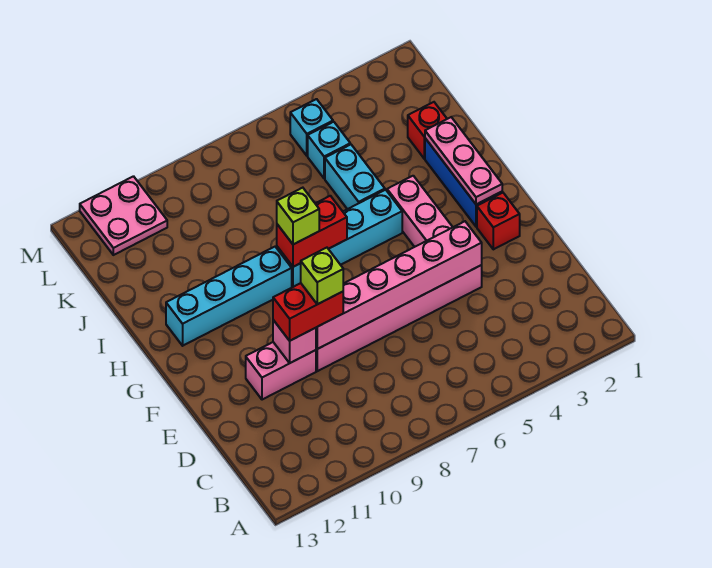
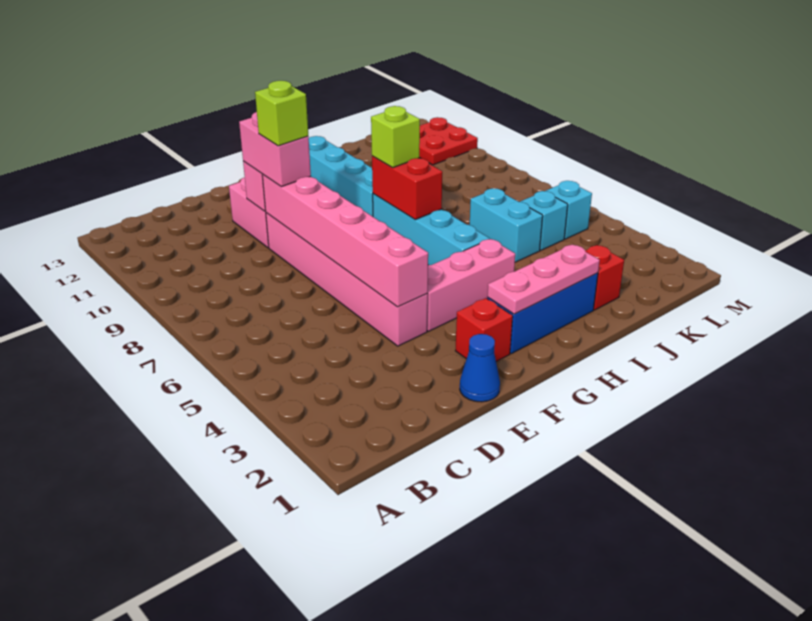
none -> blue 1x1 cone [460,334,500,402]
red 1x2 brick [273,283,343,341] -> pink 1x2 brick [239,112,311,187]
cyan 1x2 brick [325,144,385,209] -> cyan 1x2 brick turned to [470,188,543,262]
pink 2x2 plate [80,176,167,255] -> red 2x2 plate [419,117,478,165]

